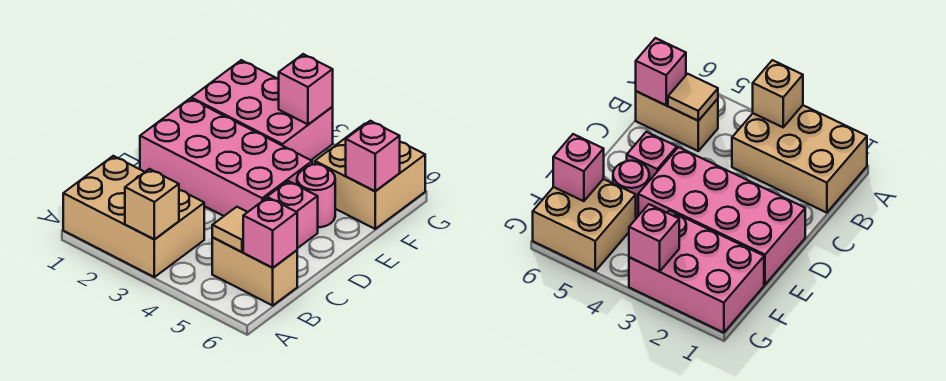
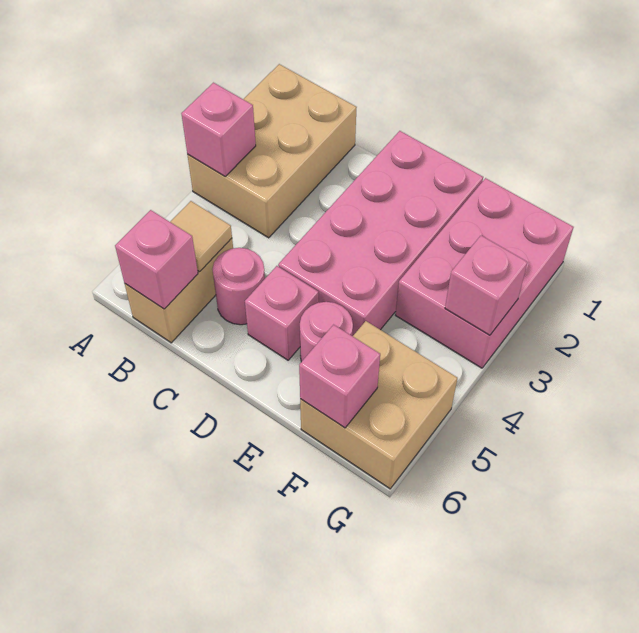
tan 1x1 brick [125,169,179,240] -> pink 1x1 brick [181,83,256,176]
none -> pink 1x1 round brick [212,248,265,325]

